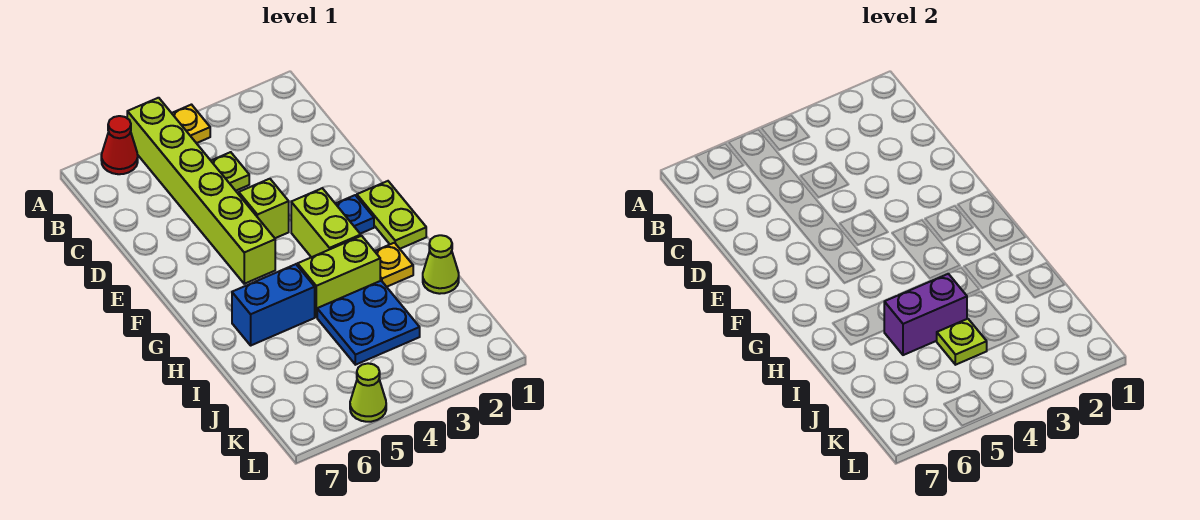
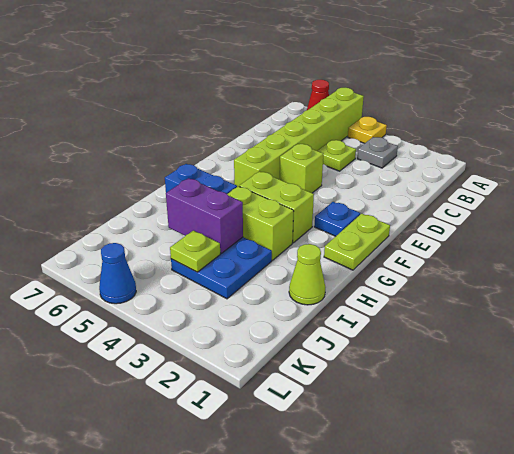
none -> grey 1x1 plate [357,137,398,168]
lime 1x2 brick [291,188,361,257] -> lime 1x2 brick turned to [239,171,314,243]
yellow 1x1 plate [375,243,413,287] -> none
lime 1x1 cone [350,363,386,422] -> blue 1x1 cone [99,243,136,304]

